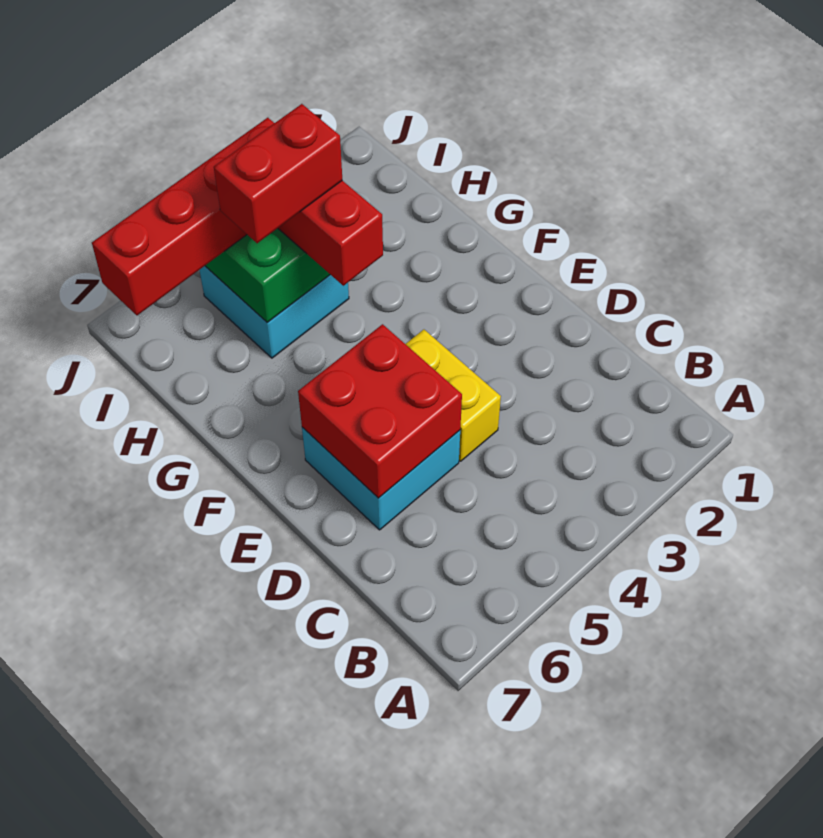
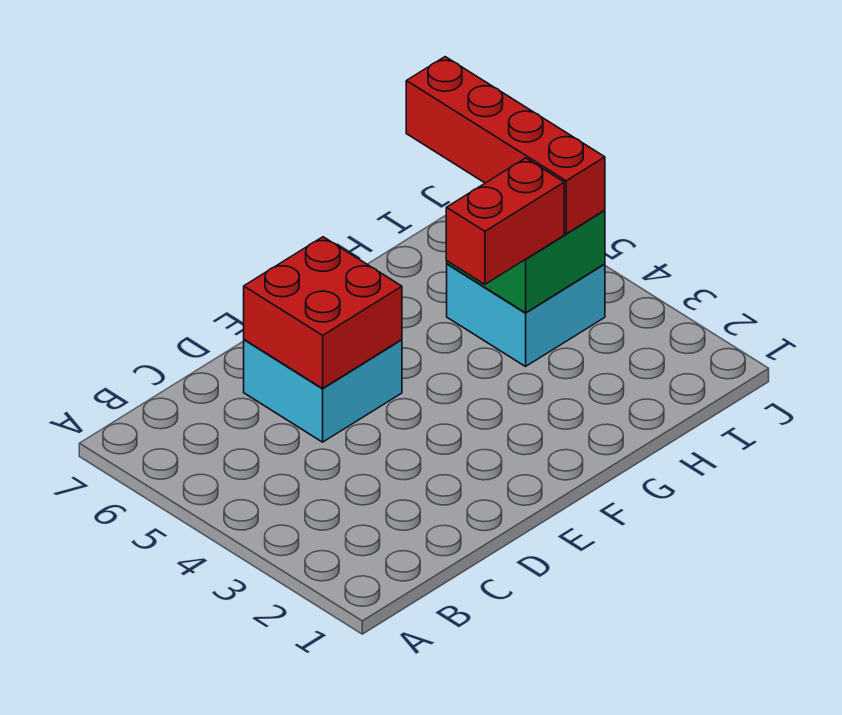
yellow 1x2 brick [406,330,501,461] -> none
red 1x2 brick [214,104,342,243] -> none

